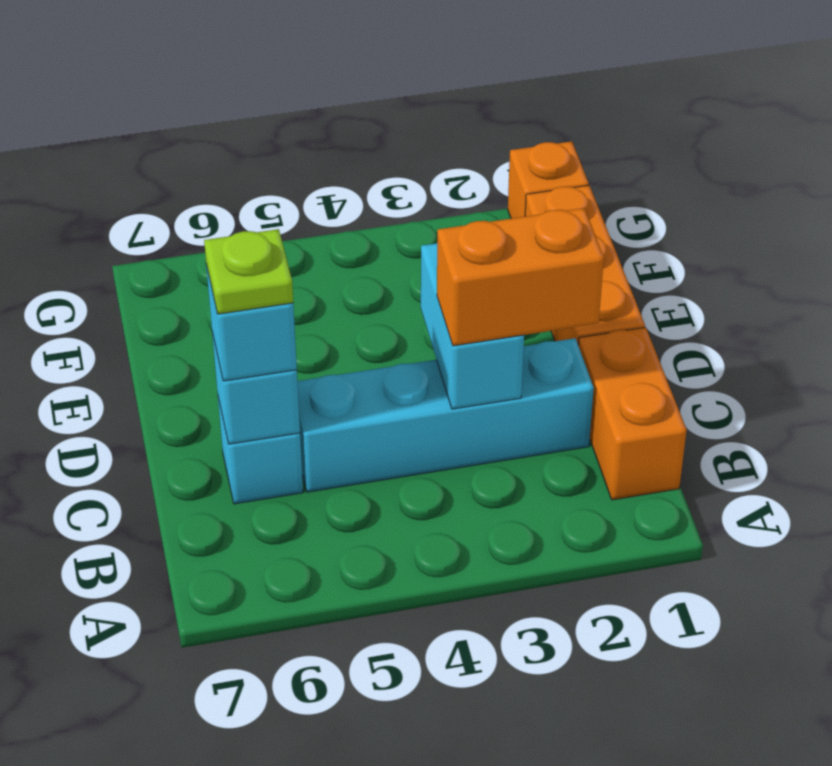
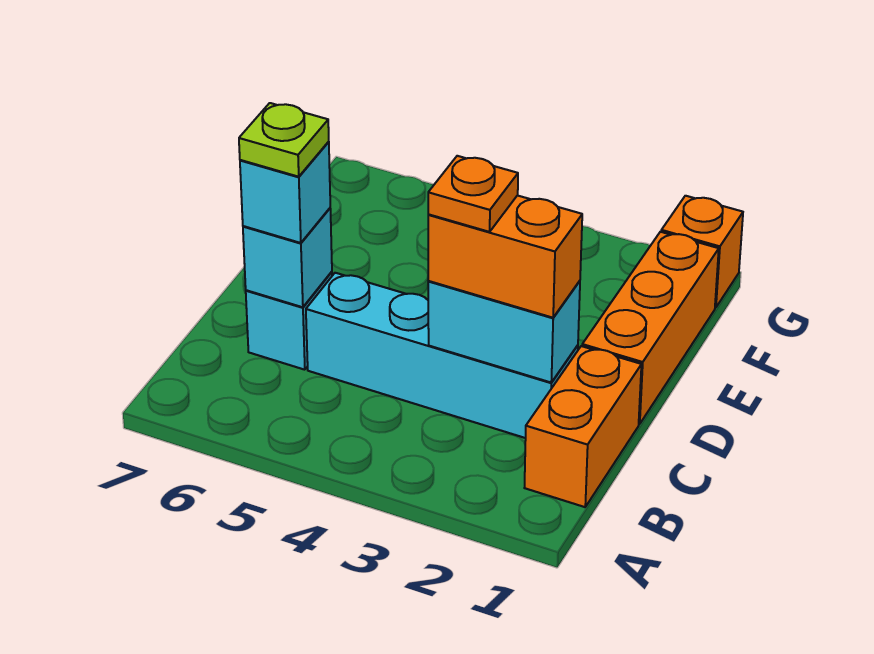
cyan 1x2 brick [421,243,524,409] -> cyan 1x2 brick turned to [428,281,580,382]
none -> orange 1x1 plate [428,156,518,232]

